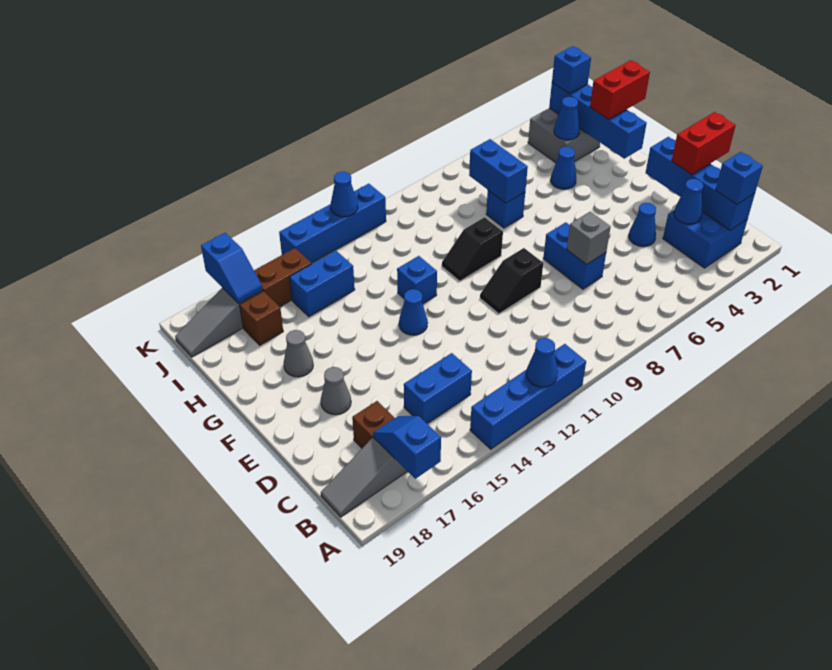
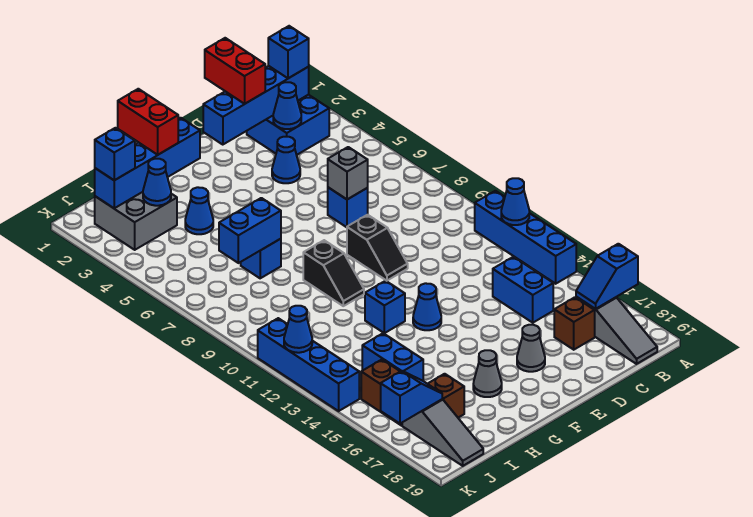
blue 1x2 brick [543,222,606,289] -> blue 1x1 brick [328,187,368,227]

